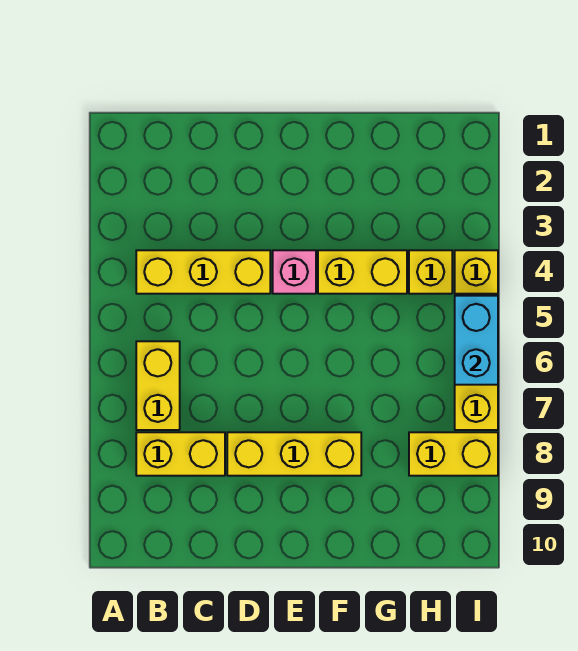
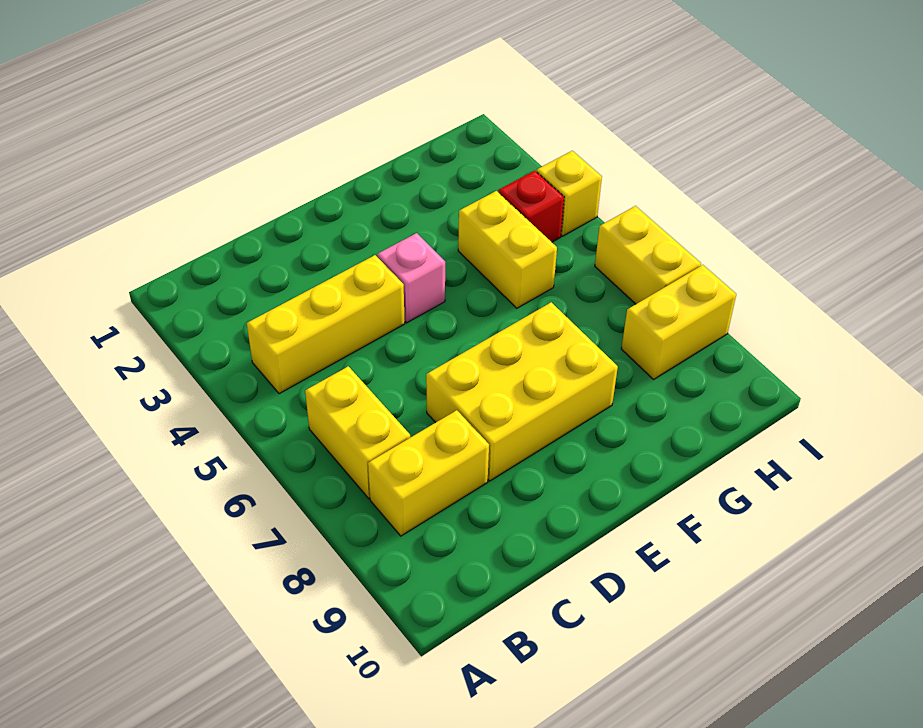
yellow 1x3 brick [227,432,361,476] -> yellow 2x3 brick [426,302,618,481]
yellow 1x2 brick [318,250,407,294] -> yellow 1x2 brick turned to [458,191,557,308]
yellow 1x1 brick [409,250,452,294] -> red 1x1 brick [498,170,564,242]
cyan 1x2 brick [455,296,498,385] -> none

